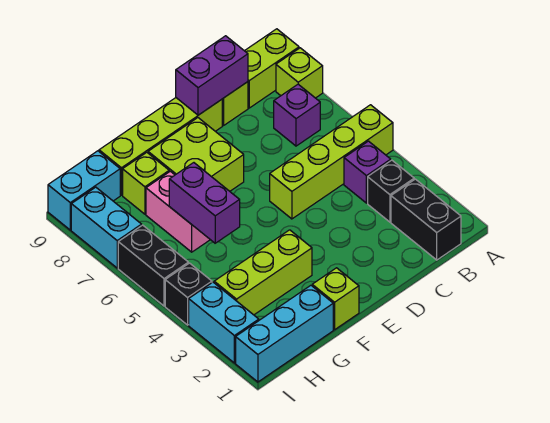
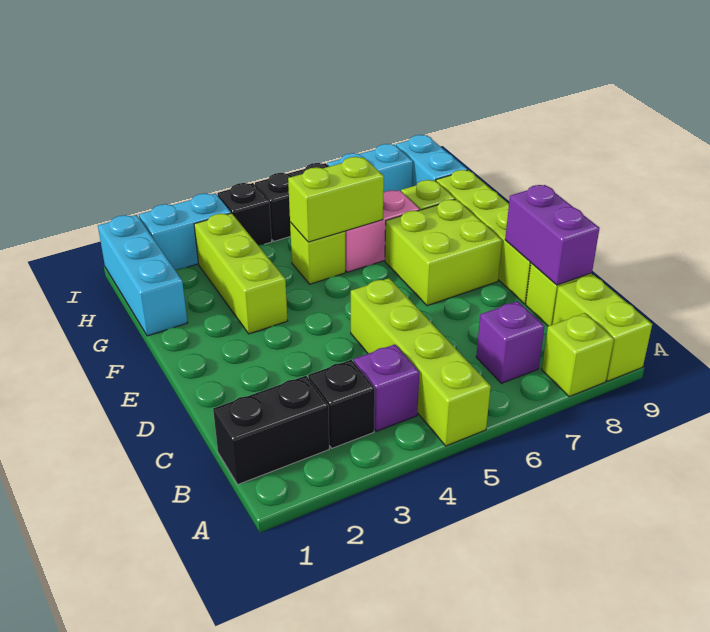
lime 1x1 brick [312,268,359,330] -> lime 1x1 brick moved to [290,222,345,284]
purple 1x2 brick [169,163,240,243] -> lime 1x2 brick [288,157,384,242]

